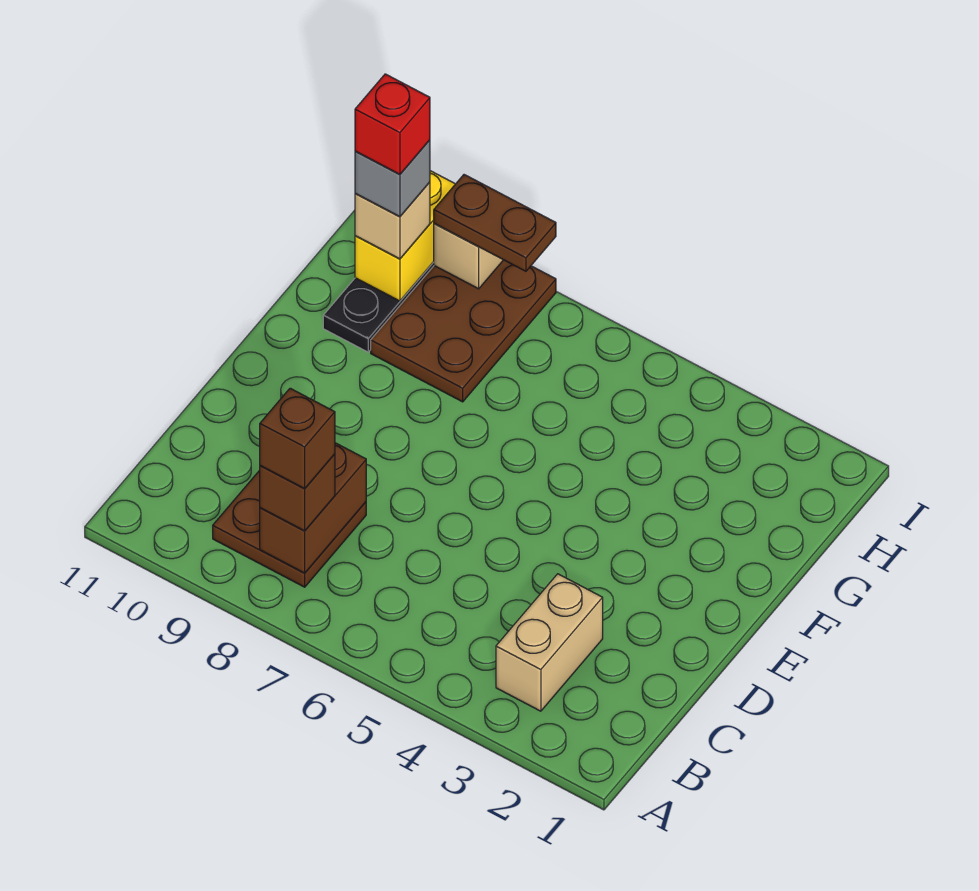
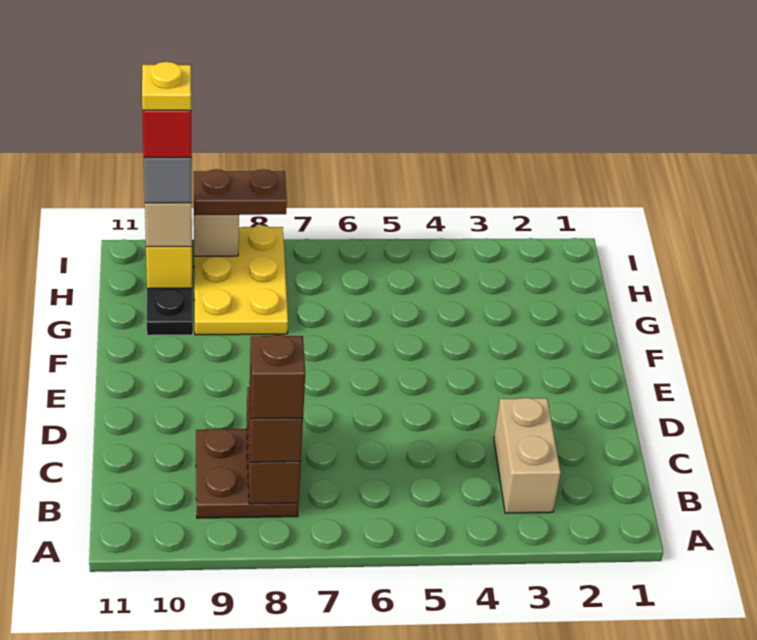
brown 2x3 plate [371,260,556,402] -> yellow 2x3 plate [194,225,288,335]
none -> yellow 1x1 plate [142,62,191,111]

